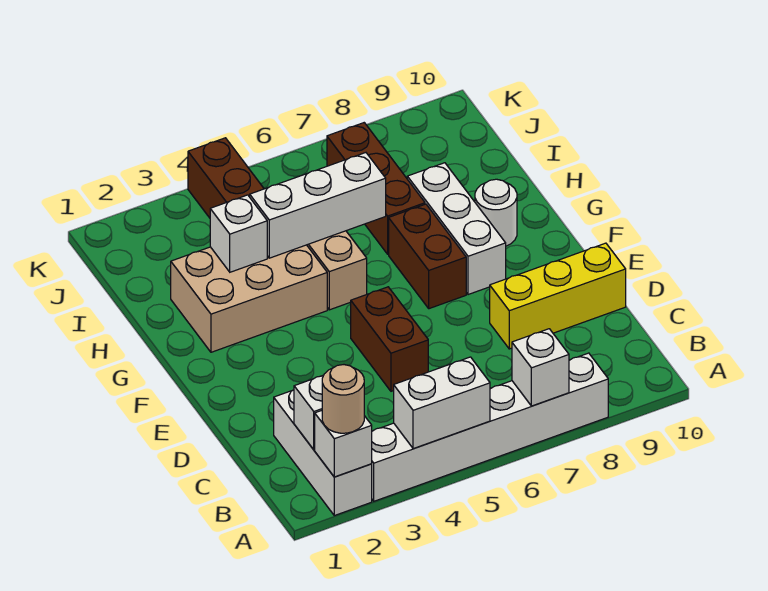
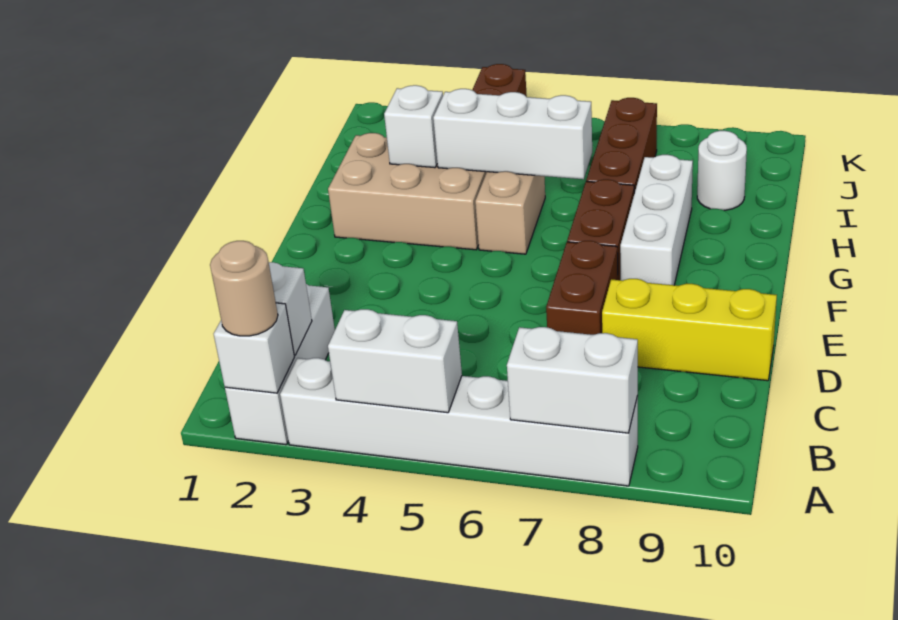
white 1x1 brick [512,329,569,406] -> white 1x2 brick [507,327,638,433]
brown 1x2 brick [351,287,428,391] -> brown 1x2 brick moved to [546,241,618,335]
white 1x1 round brick [475,179,517,246] -> white 1x1 round brick moved to [697,131,747,210]

